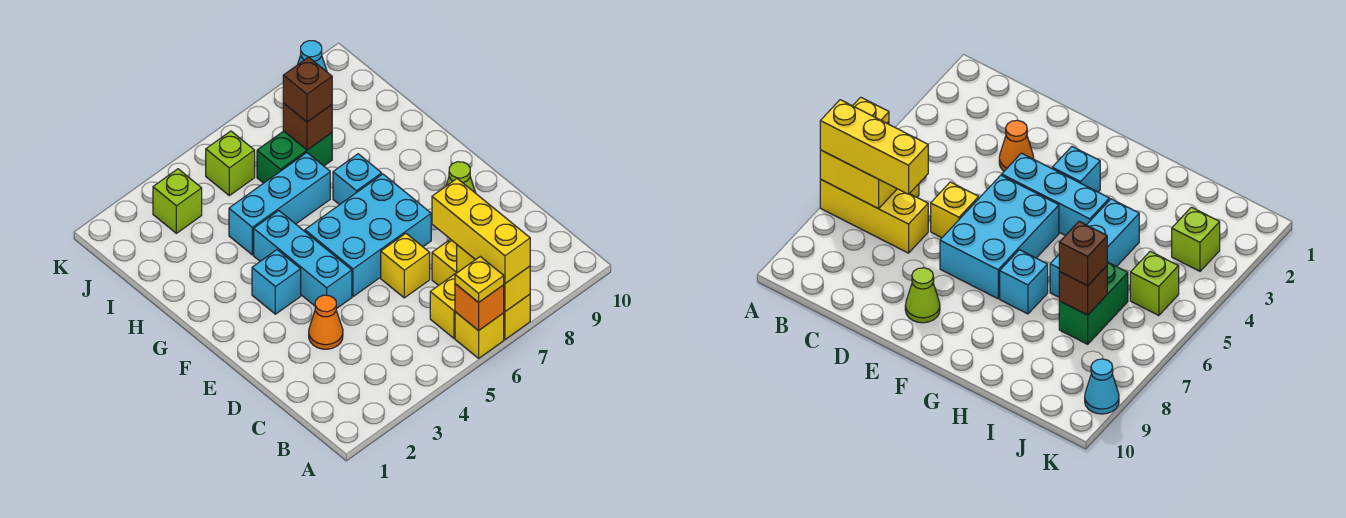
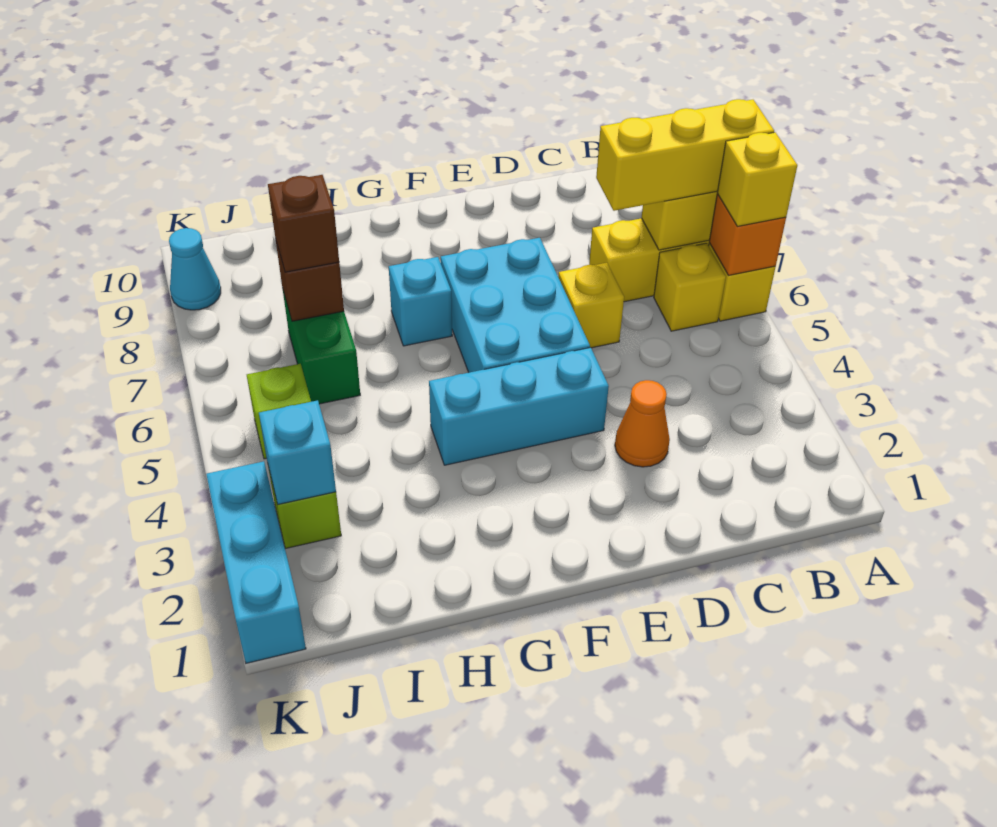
yellow 1x1 plate [455,257,504,303] -> yellow 1x1 brick [717,132,797,226]
lime 1x1 cone [446,162,476,193] -> none
cyan 1x1 brick [252,250,301,314] -> cyan 1x1 brick moved to [259,400,336,504]
cyan 1x3 brick [229,153,330,255] -> cyan 1x3 brick moved to [206,461,306,663]

